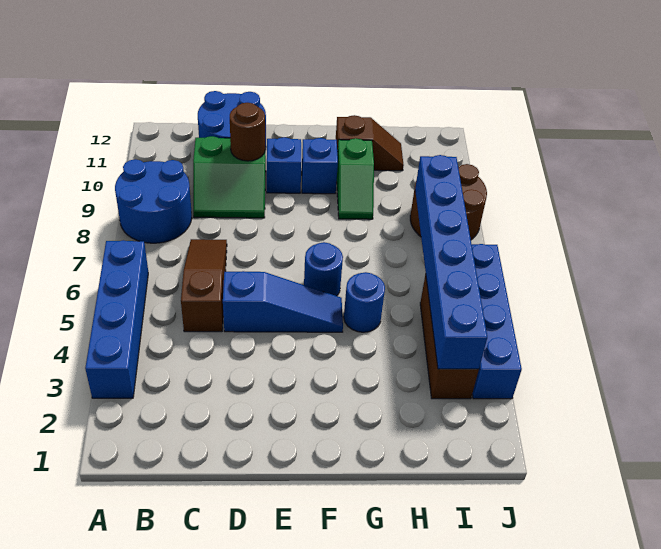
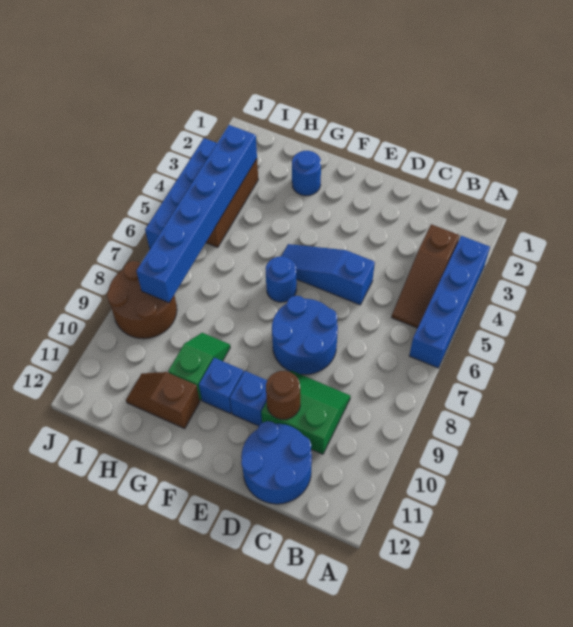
blue 2x2 round brick [115,159,192,243] -> blue 2x2 round brick moved to [272,296,338,375]
brown 1x3 slope [181,239,227,332] -> brown 1x3 slope moved to [392,224,460,328]
blue 1x1 round brick [344,272,385,332] -> blue 1x1 round brick moved to [292,151,321,196]

